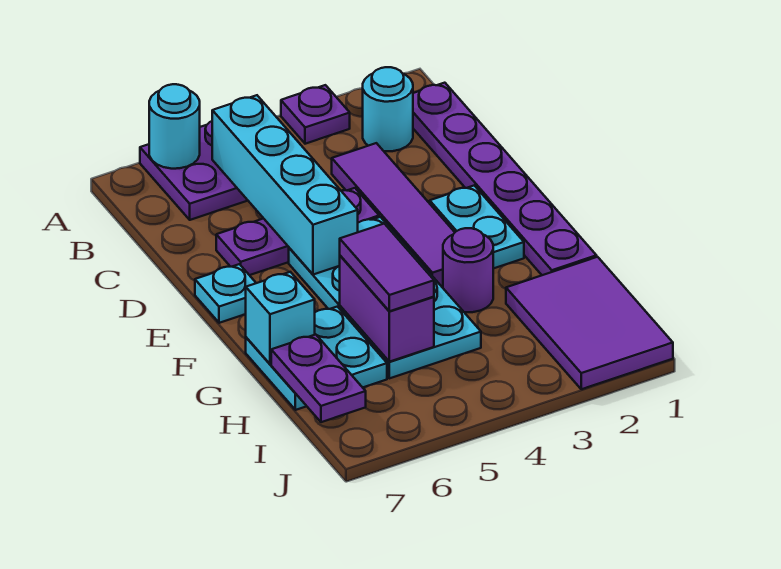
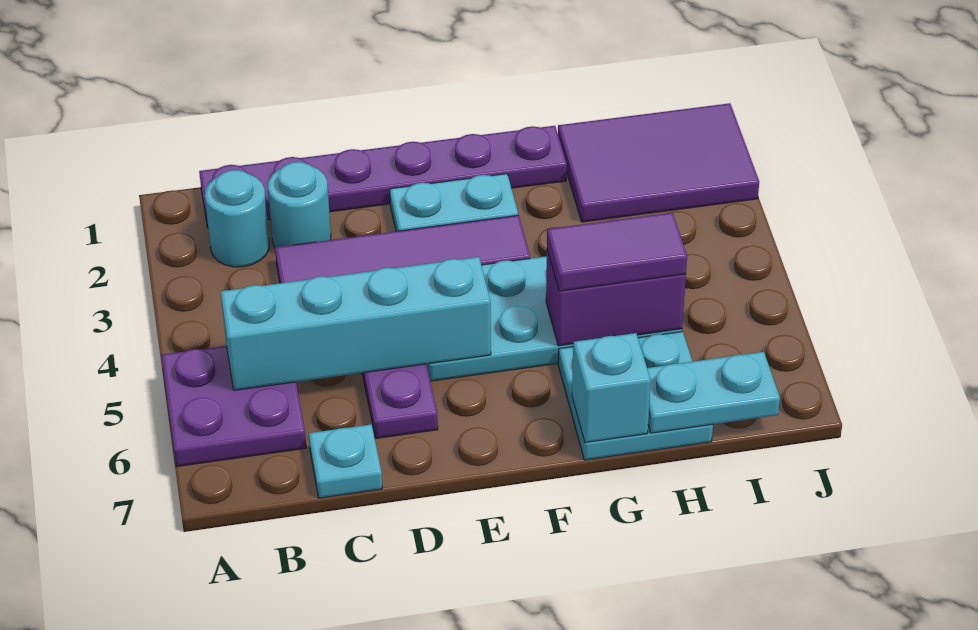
purple 1x1 plate [281,85,350,144] -> none
cyan 1x1 round brick [149,84,200,169] -> cyan 1x1 round brick moved to [268,162,331,247]
cyan 1x1 plate [195,264,256,323] -> cyan 1x1 plate moved to [309,424,382,498]
purple 1x1 round brick [443,228,493,312] -> none
purple 1x2 plate [271,334,366,422] -> cyan 1x2 plate [647,352,780,433]

